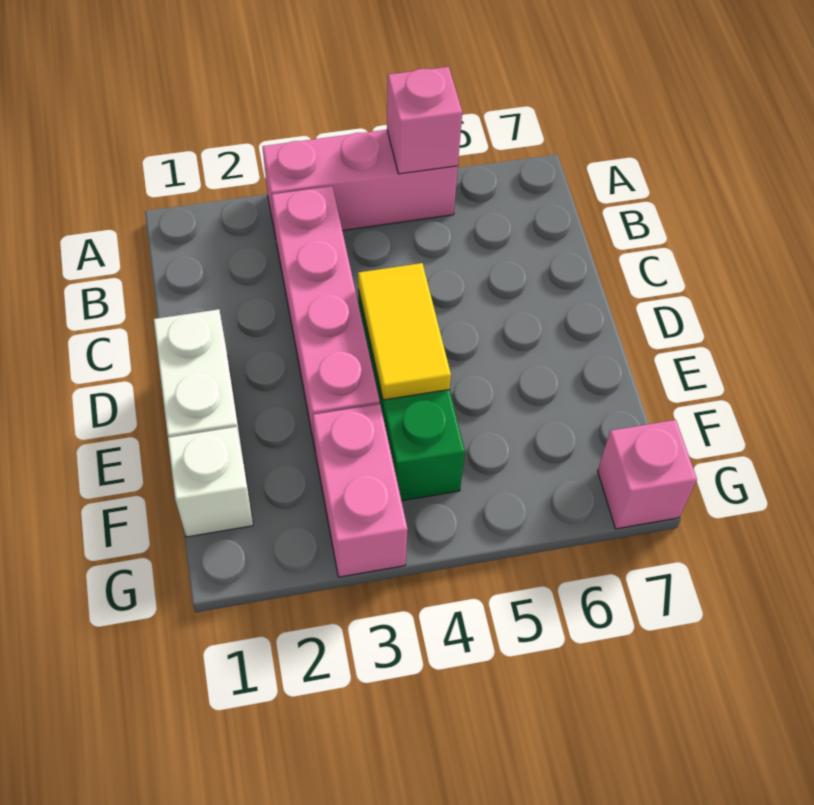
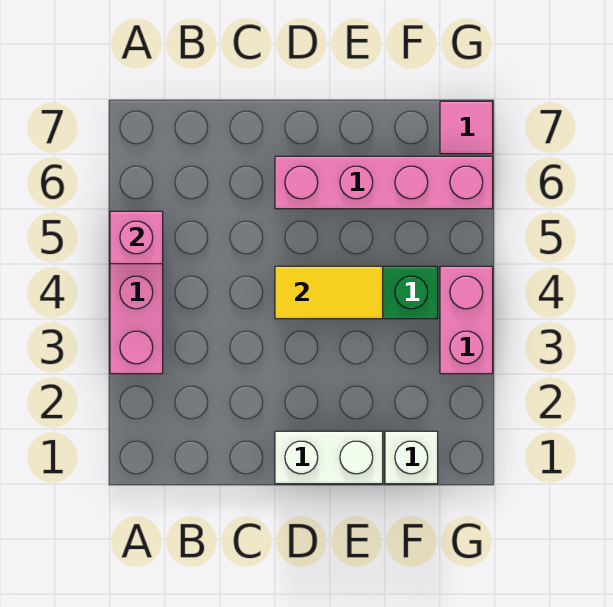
pink 1x4 brick [271,186,380,453] -> pink 1x4 brick moved to [275,156,493,209]
pink 1x2 brick [313,404,408,577] -> pink 1x2 brick turned to [440,266,493,374]
pink 1x1 brick [598,420,697,529] -> pink 1x1 tile [440,101,493,154]

